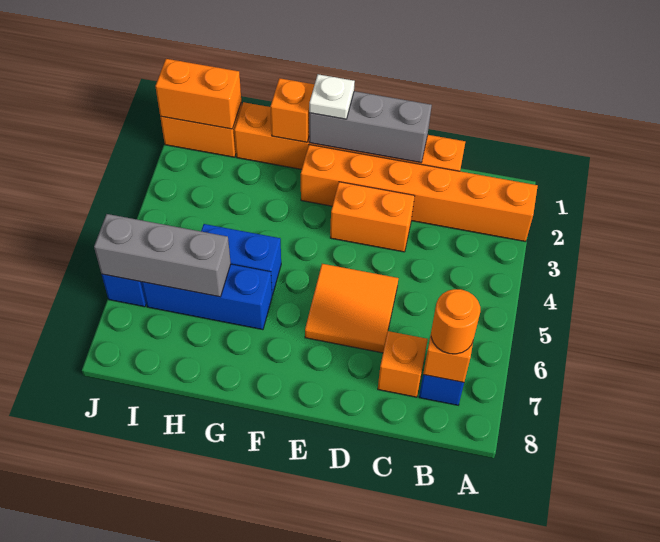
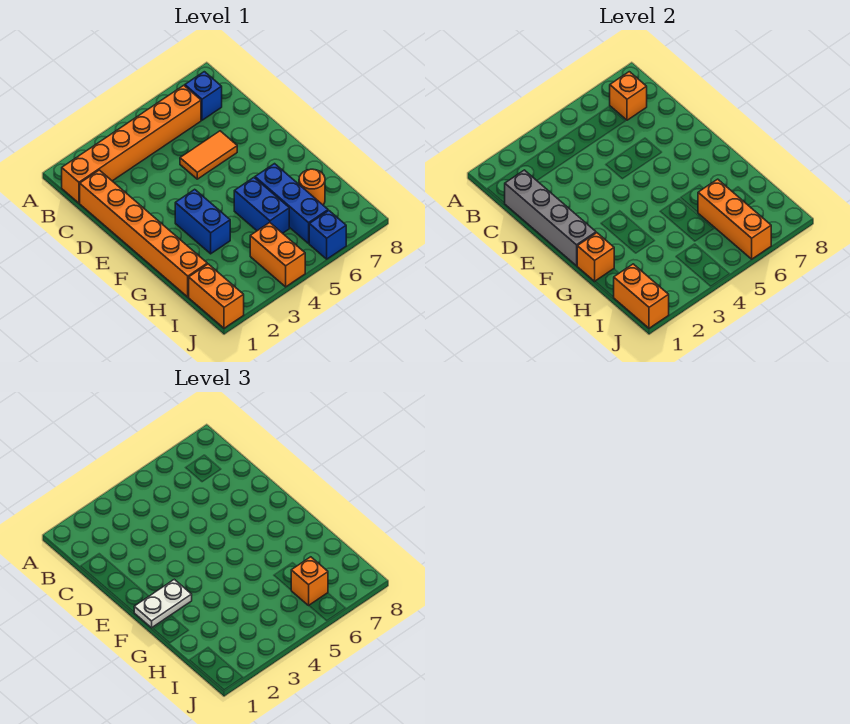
orange 1x6 brick [301,145,538,242] -> orange 1x6 brick turned to [62,85,201,203]
orange 1x1 round brick [431,289,480,354] -> orange 1x1 round brick moved to [299,169,325,205]
orange 1x1 brick [378,331,428,397] -> orange 1x1 brick moved to [291,557,328,605]
grey 1x3 brick [309,91,432,163] -> grey 1x4 brick [504,170,596,266]
orange 1x2 brick [330,182,414,252] -> orange 1x2 brick moved to [250,223,305,287]
orange 2x2 tile [305,264,398,353] -> orange 1x2 tile [180,131,237,179]
white 1x1 plate [309,74,355,119] -> white 1x2 plate [134,579,192,628]
none -> blue 1x2 brick [175,189,230,254]
grey 1x3 brick [94,214,231,297] -> orange 1x3 brick [698,179,771,259]

